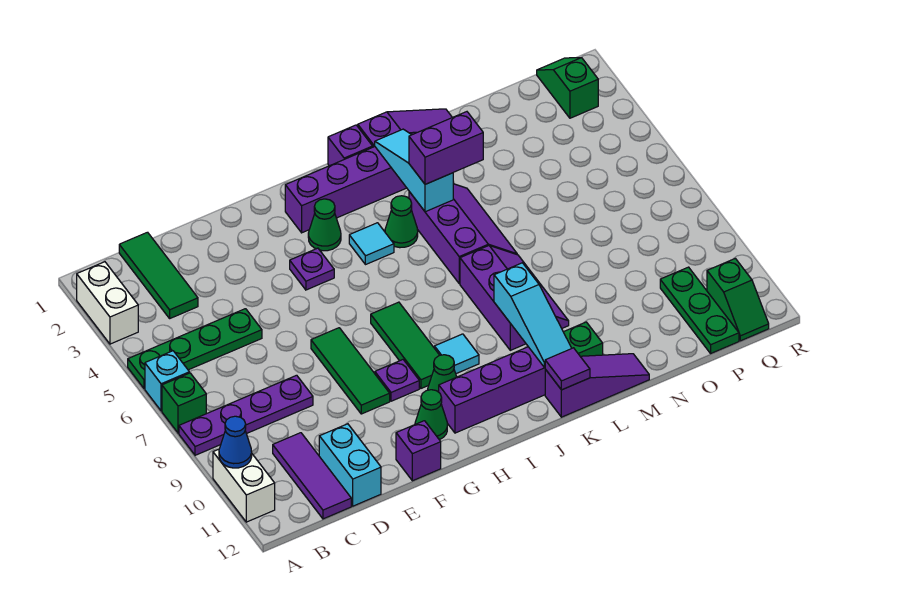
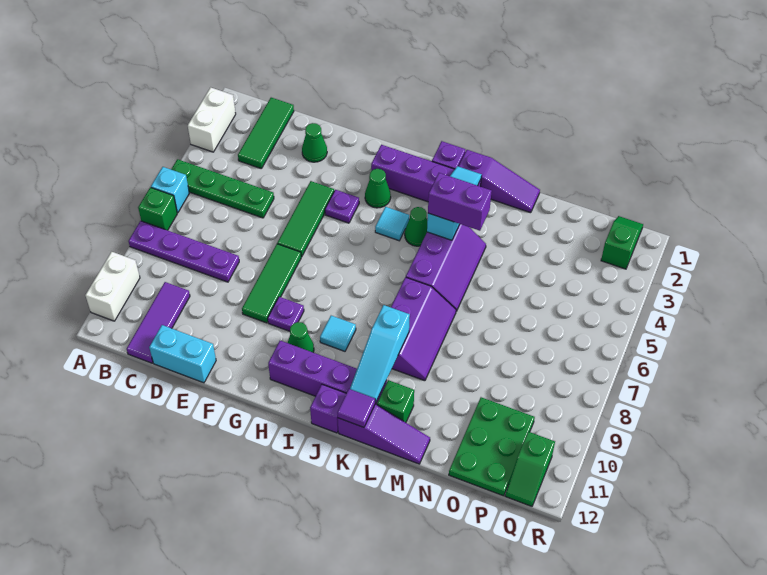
blue 1x1 cone [219,416,252,468] -> none
cyan 1x2 brick [319,424,381,506] -> cyan 1x2 brick turned to [149,325,216,383]
purple 1x1 brick [396,421,441,481] -> purple 1x1 brick moved to [310,384,346,433]
green 1x1 cone [415,390,447,440] -> green 1x1 cone moved to [302,123,327,162]
green 1x3 tile [371,302,440,388] -> green 1x3 tile moved to [277,181,334,257]
green 1x3 plate [660,267,739,353] -> green 2x3 plate [449,397,535,496]

